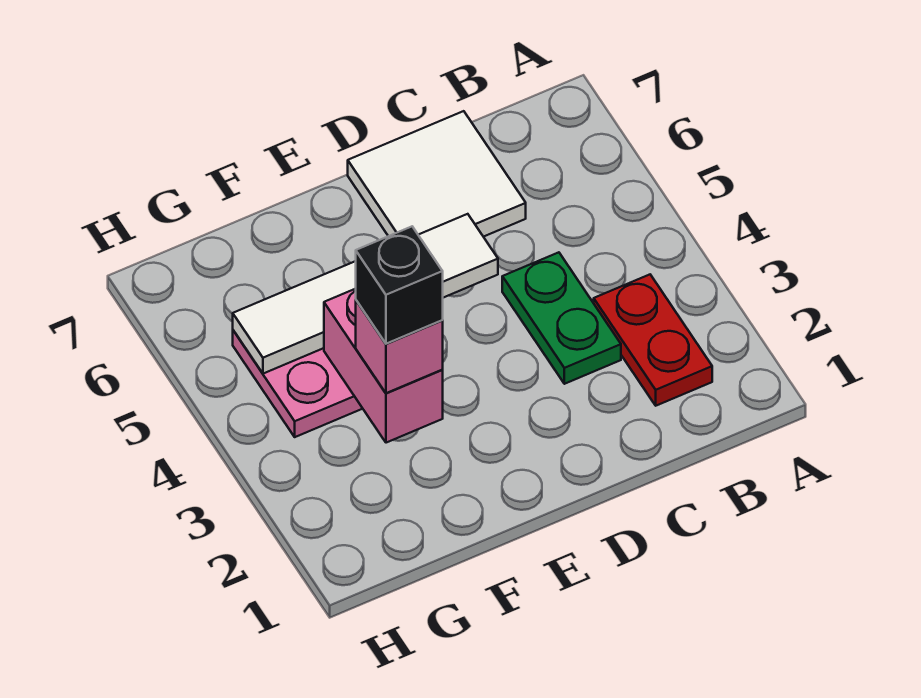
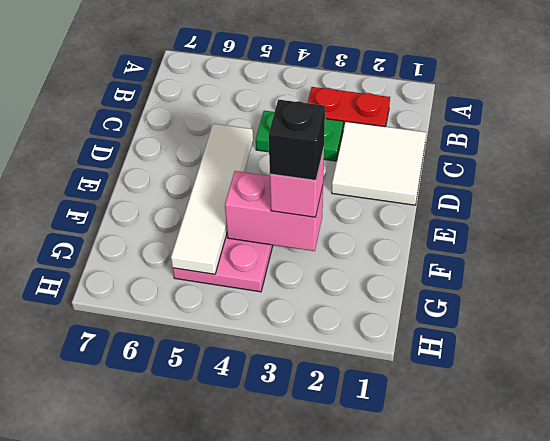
white 2x2 tile [348,111,526,237] -> white 2x2 tile moved to [332,121,427,205]

